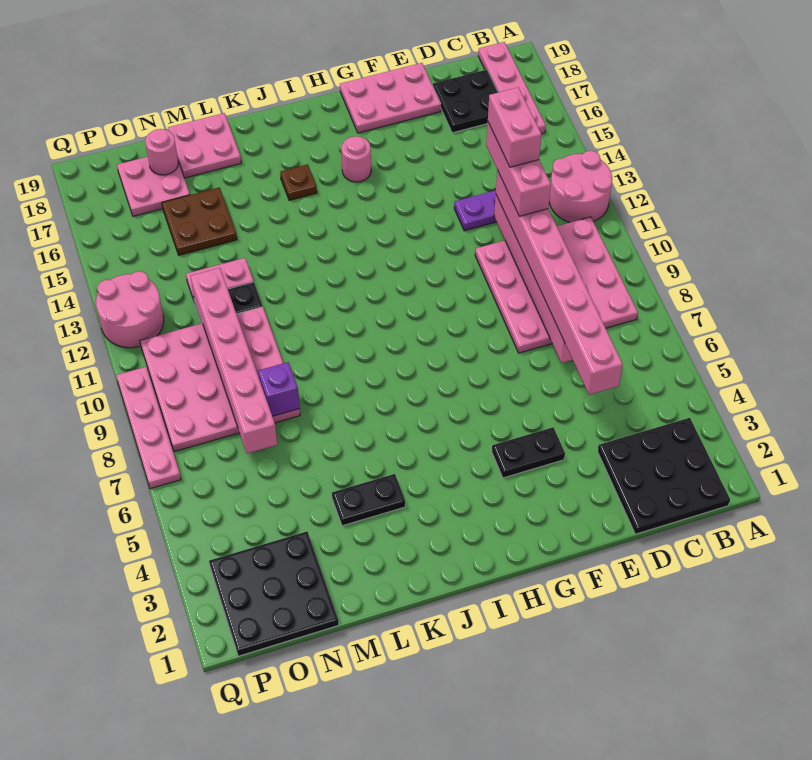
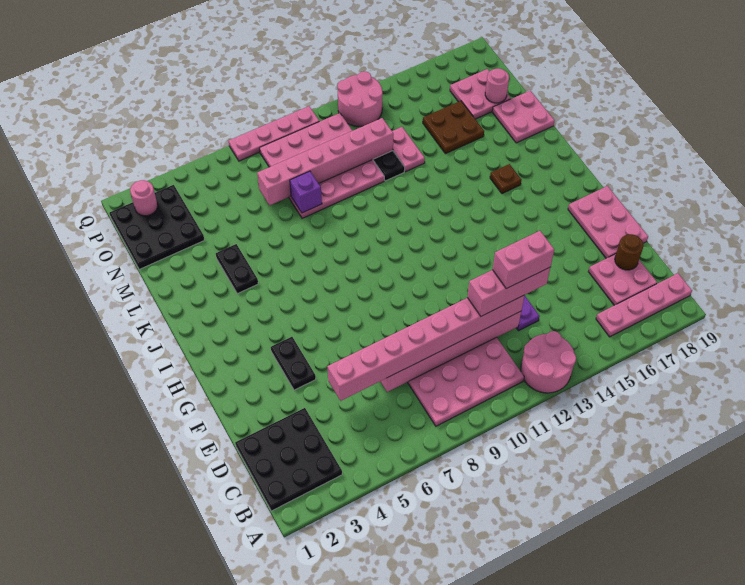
black 2x2 plate [433,70,498,133] -> pink 2x2 plate [588,254,657,305]
none -> brown 1x1 round brick [615,234,644,270]
pink 1x1 round brick [341,136,371,182] -> pink 1x1 round brick moved to [130,180,158,216]

